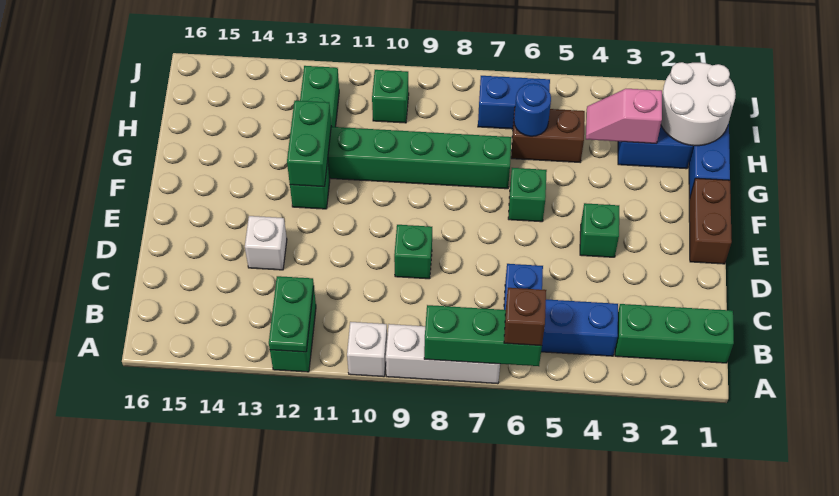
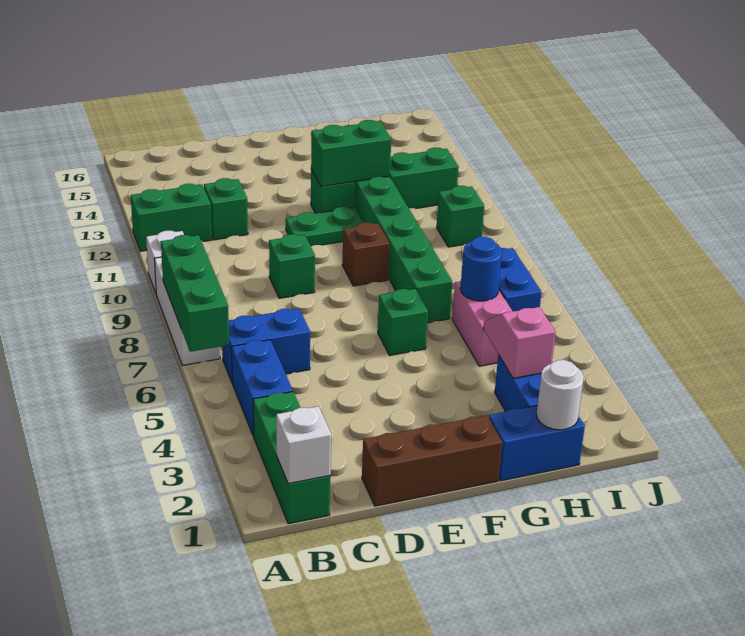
brown 1x1 brick [504,288,546,346] -> brown 1x1 brick moved to [342,223,390,286]
green 1x2 plate [269,276,314,352] -> green 1x2 plate moved to [286,207,363,246]
white 1x1 brick [245,216,287,270] -> white 1x1 brick moved to [276,406,331,484]
brown 1x2 brick [689,178,732,264] -> brown 1x3 brick [362,415,502,506]
green 1x1 brick [580,203,619,257] -> green 1x1 brick moved to [204,178,248,240]
white 2x2 round brick [661,62,736,146] -> white 1x1 round brick [536,360,584,430]
brown 1x2 brick [511,109,585,162] -> pink 1x2 brick [452,281,513,366]

